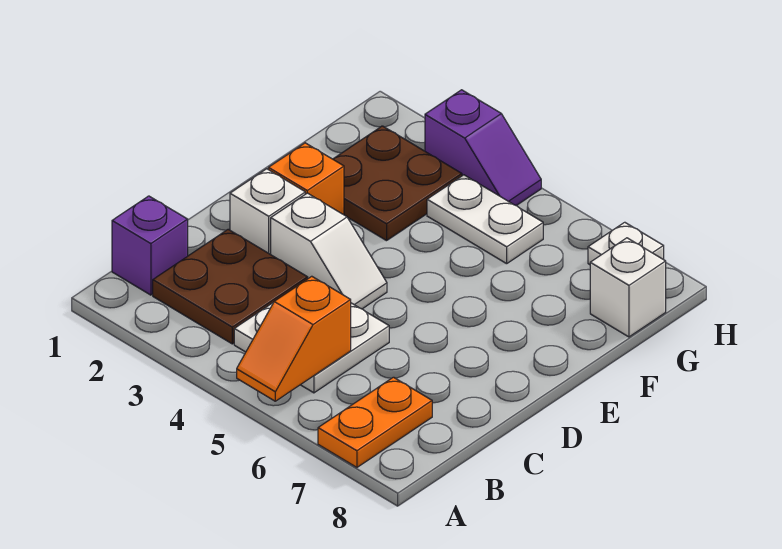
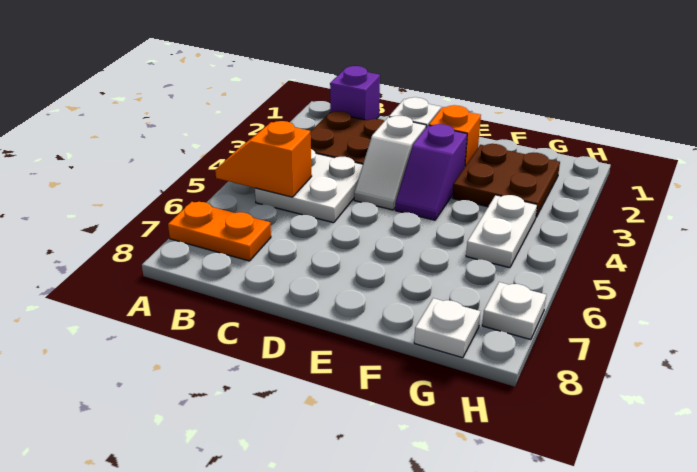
white 1x1 brick [590,238,666,337] -> white 1x1 plate [414,298,481,358]
purple 1x2 slope [425,90,541,206] -> purple 1x2 slope moved to [395,124,467,220]

